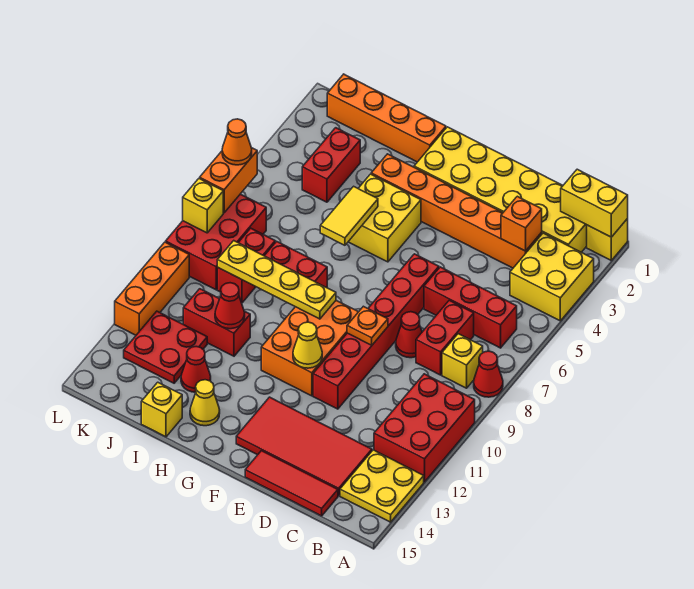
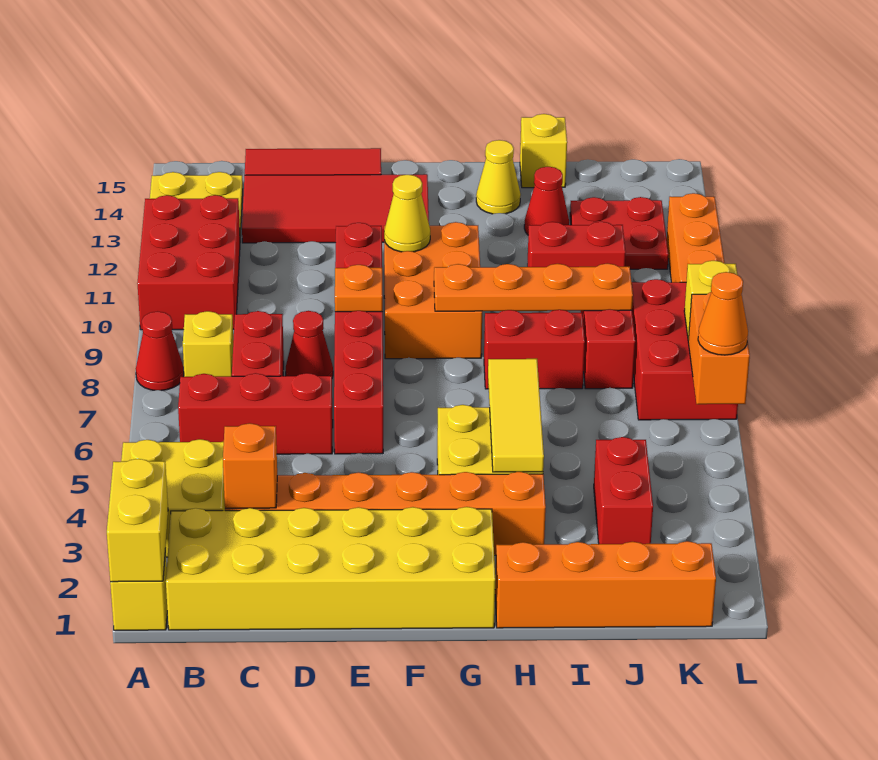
yellow 1x2 brick [561,169,628,237] -> yellow 1x2 brick turned to [107,459,168,582]
yellow 1x4 plate [217,241,336,319] -> orange 1x4 plate [434,263,633,311]
yellow 1x2 tile [320,186,378,245] -> yellow 1x3 tile [488,359,544,472]
red 1x1 cone [215,283,245,329] -> none

